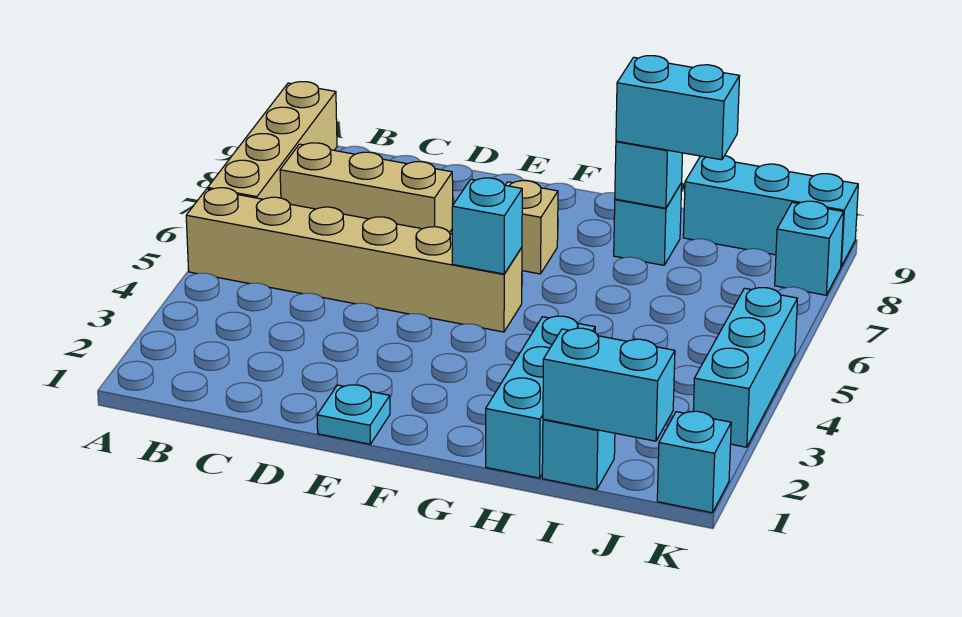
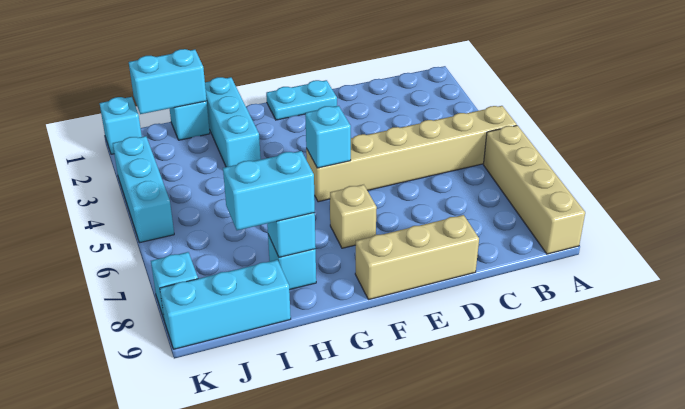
tan 1x3 brick [280,143,453,233] -> tan 1x3 brick moved to [355,215,479,300]
cyan 1x1 plate [317,385,390,444] -> cyan 1x2 plate [266,80,337,120]

